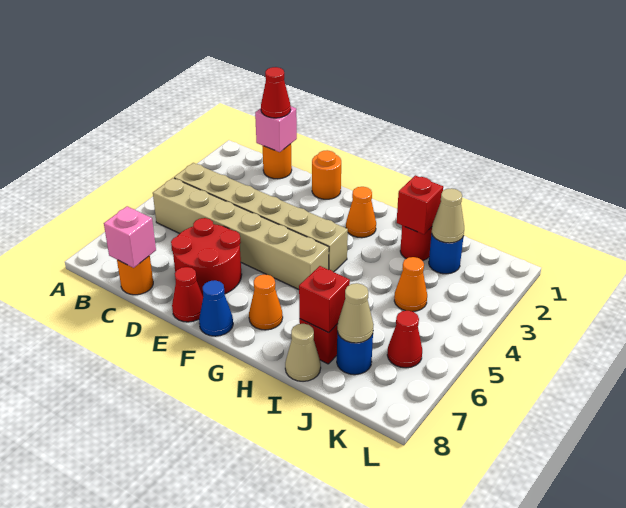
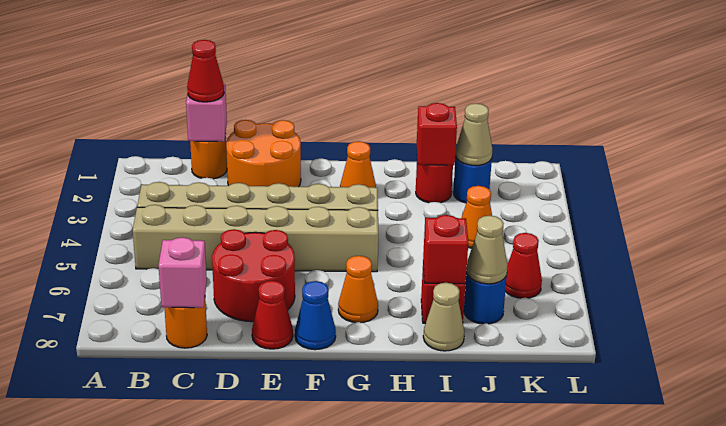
orange 1x1 round brick [312,150,341,199] -> orange 2x2 round brick [226,120,301,187]

